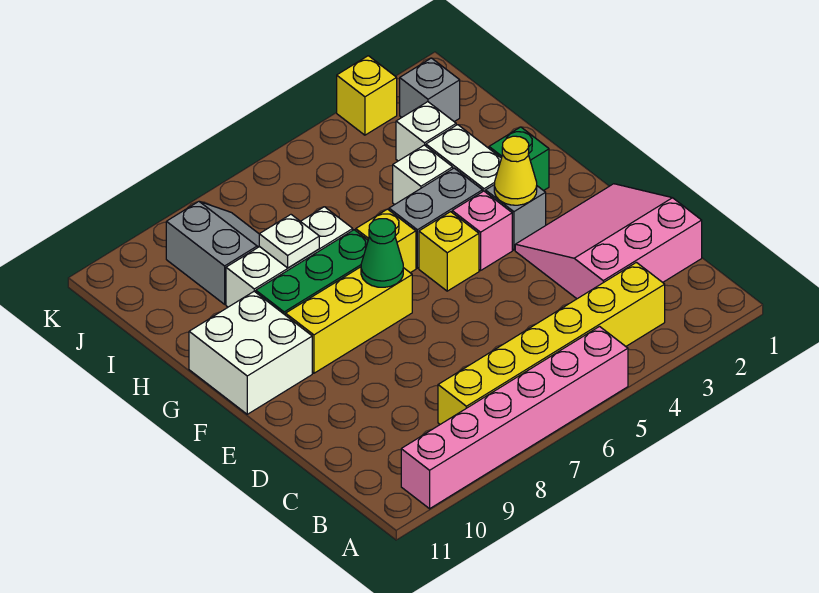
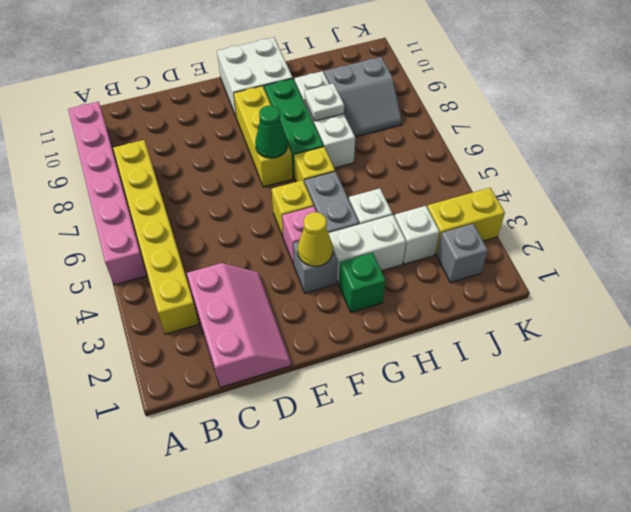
pink 3x3 slope [515,184,702,299] -> pink 2x3 slope [187,263,291,388]
yellow 1x1 brick [337,56,397,135] -> yellow 1x2 brick [427,188,505,255]

